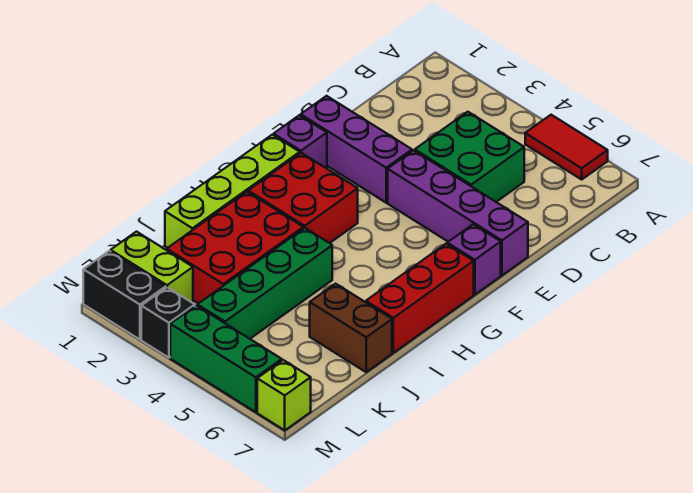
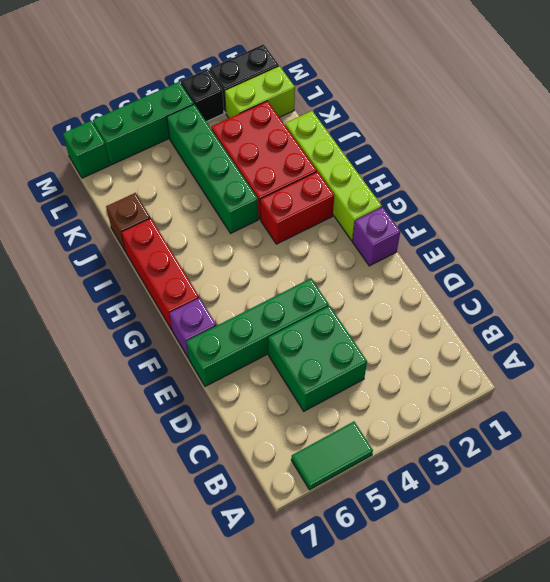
red 1x2 tile [525,115,608,179] -> green 1x2 tile [291,422,373,490]
purple 1x3 brick [301,96,412,203] -> none
purple 1x4 brick [388,150,528,275] -> green 1x4 brick [186,278,329,386]
red 2x2 brick [248,153,358,243] -> red 1x2 brick [260,172,334,244]
brown 1x2 brick [310,284,392,372] -> brown 1x1 brick [106,193,150,250]
lime 1x1 brick [257,360,311,430] -> green 1x1 brick [63,121,110,178]

